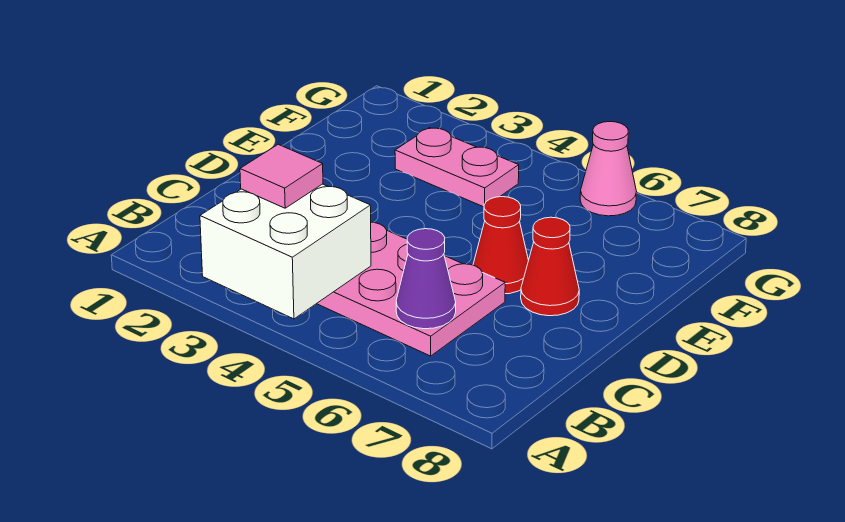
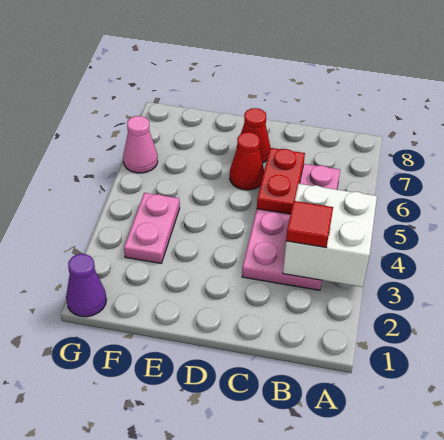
pink 1x1 tile [240,144,323,208] -> red 1x1 tile [286,201,333,247]
purple 1x1 cone [396,229,456,329] -> purple 1x1 cone moved to [66,254,107,317]
none -> red 1x2 plate [257,148,305,214]

